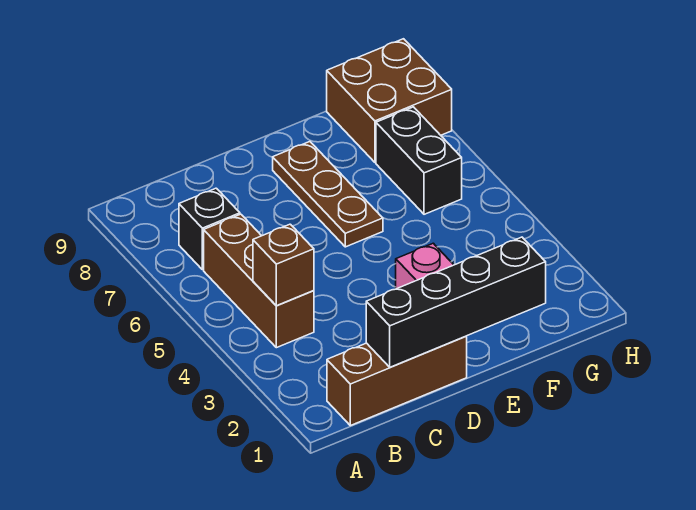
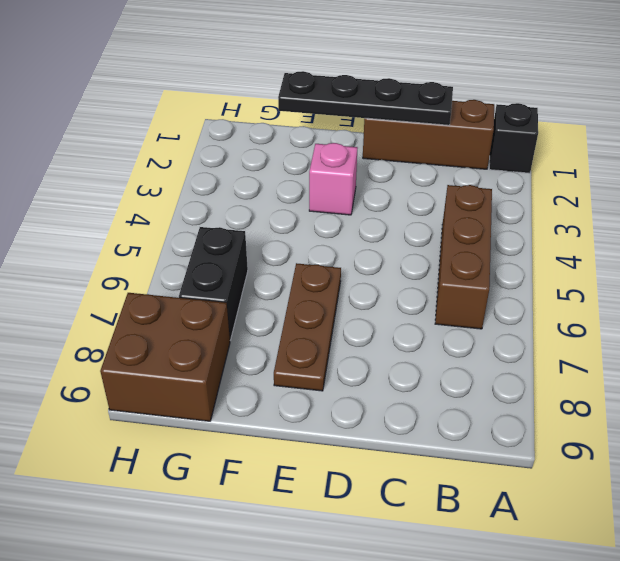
brown 1x1 brick [253,224,314,306] -> none
black 1x1 brick [179,188,240,270] -> black 1x1 brick moved to [489,103,538,173]
black 1x4 brick [366,237,546,367] -> black 1x4 plate [278,71,453,125]

